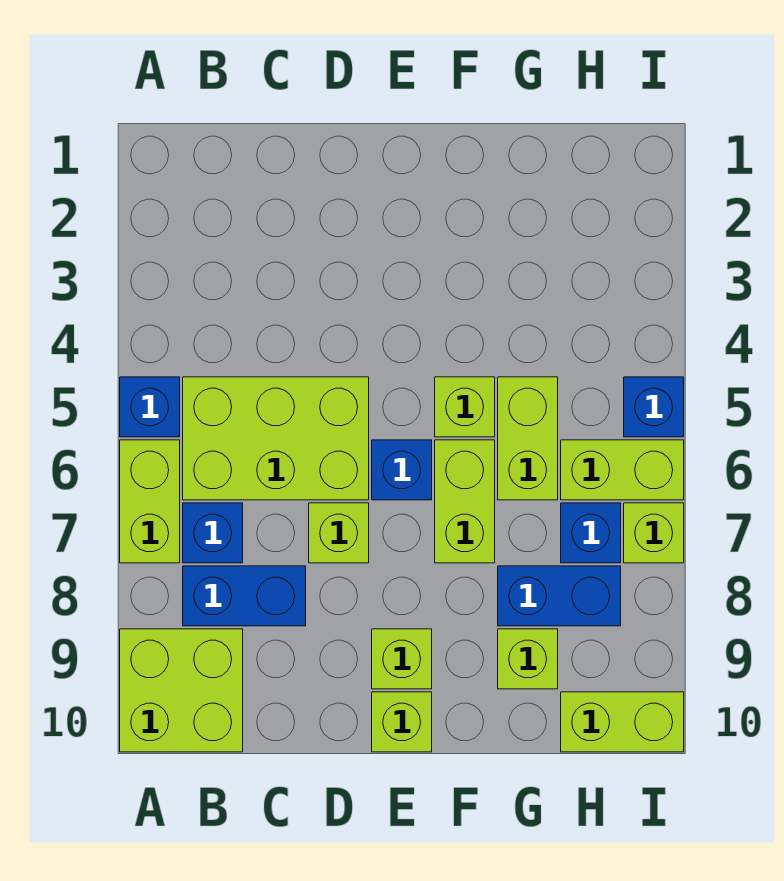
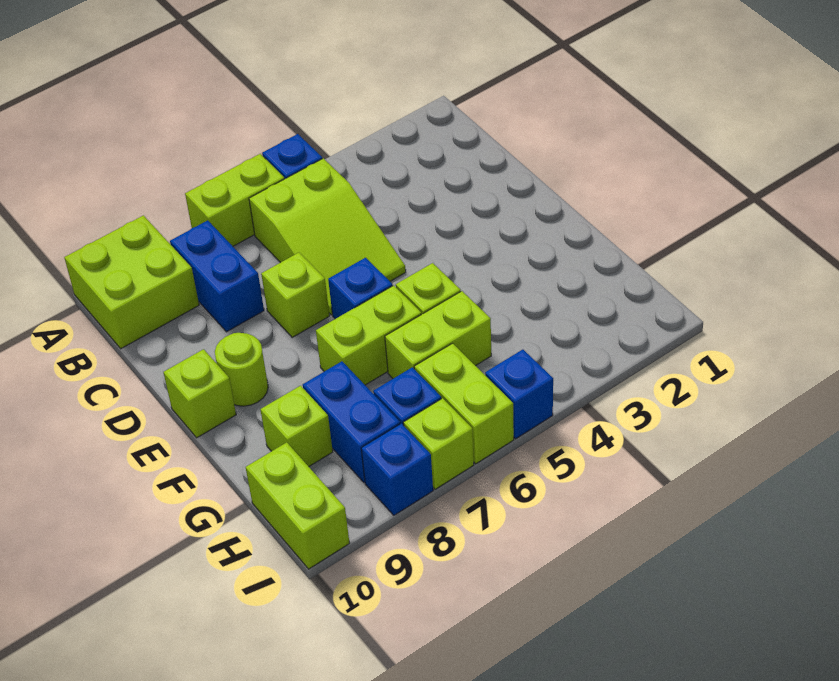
lime 2x3 brick [183,377,369,500] -> lime 2x3 slope [249,158,406,315]
blue 1x1 brick [183,503,243,563] -> blue 1x1 brick moved to [361,423,433,515]
lime 1x1 brick [372,629,432,689] -> lime 1x1 round brick [215,333,268,406]

